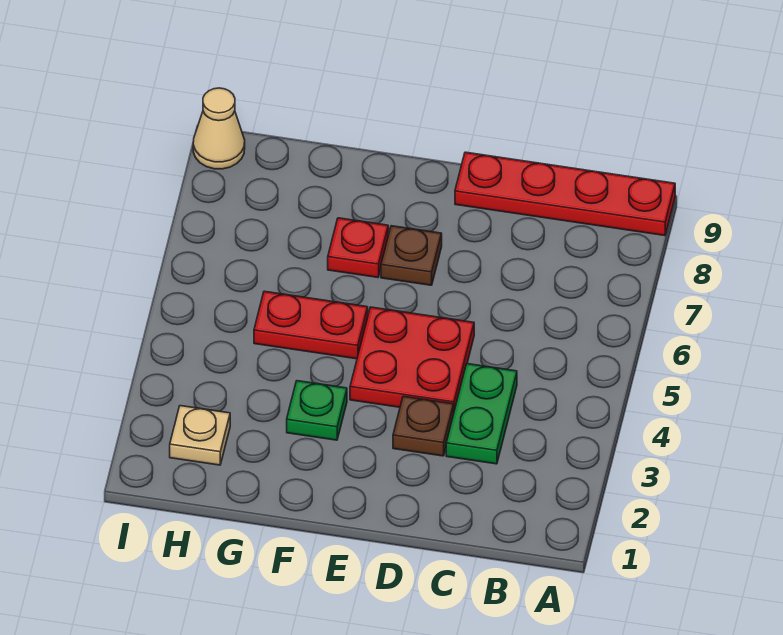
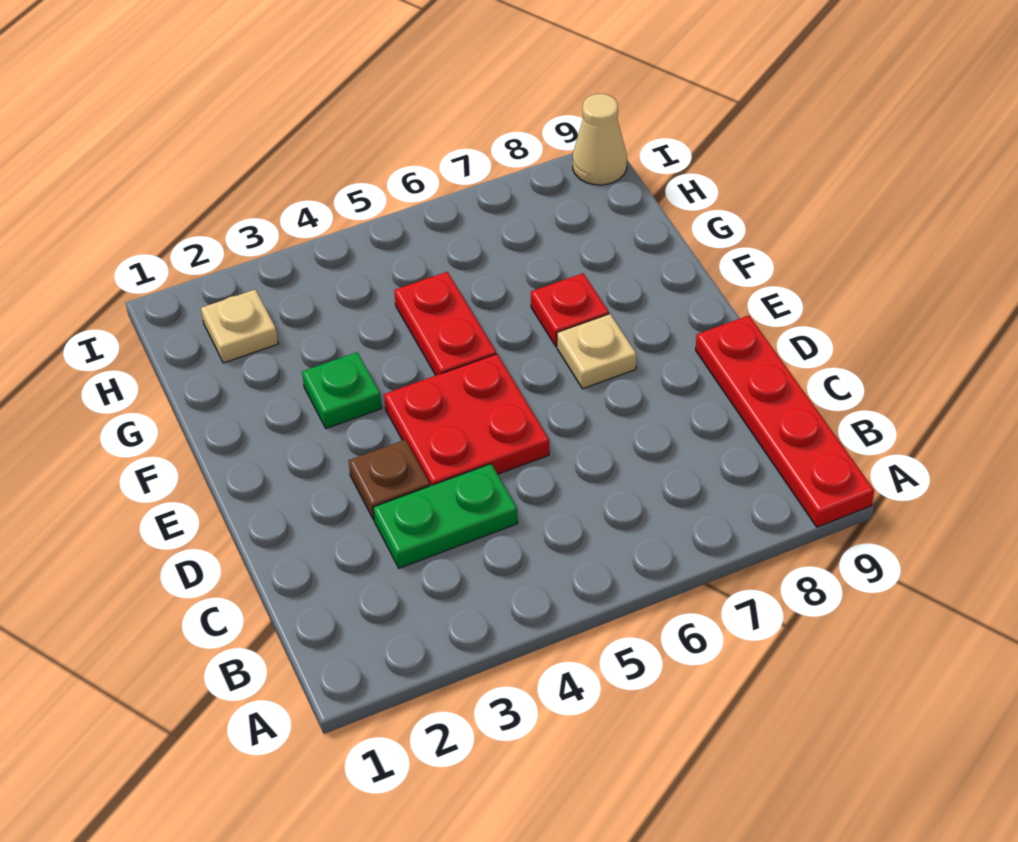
brown 1x1 plate [381,226,442,285] -> tan 1x1 plate [557,314,637,389]

